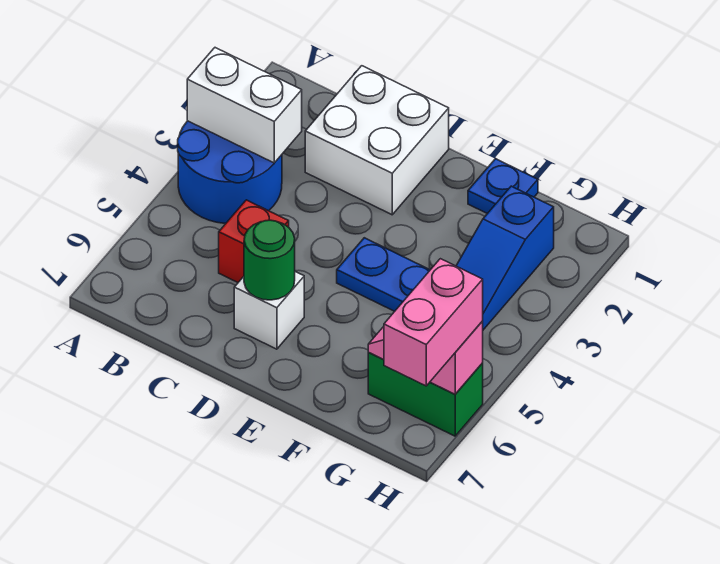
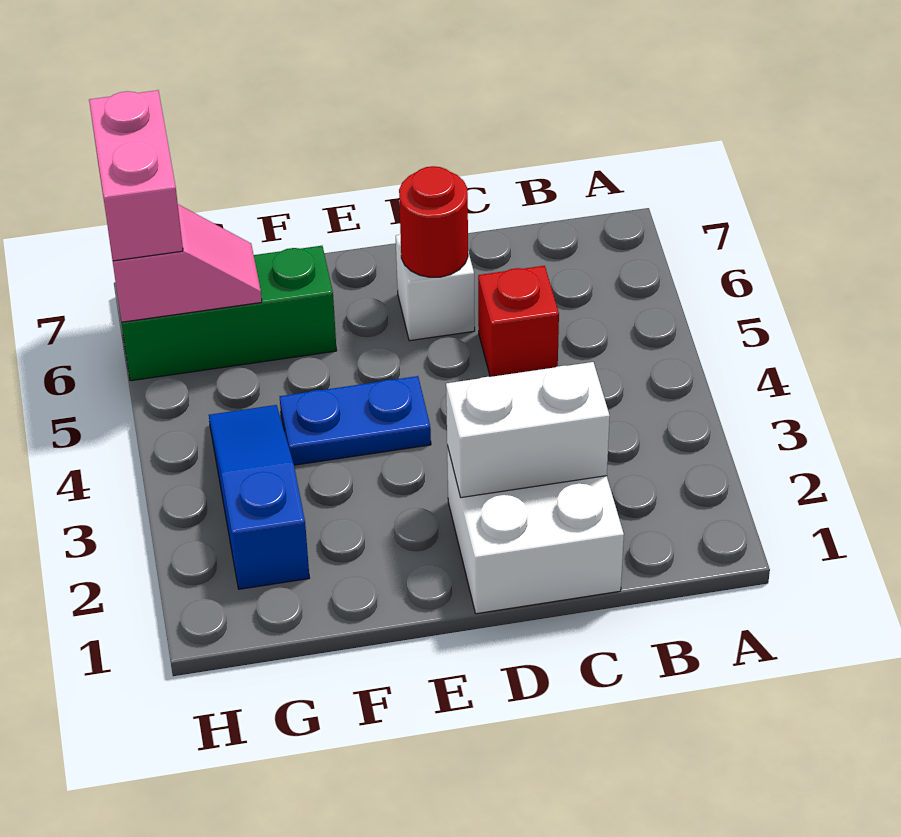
blue 2x2 round brick [178,121,282,223] -> none
white 1x2 brick [187,48,302,163] -> white 1x2 brick moved to [446,362,610,498]
green 1x1 round brick [244,220,295,300] -> red 1x1 round brick [399,166,468,277]
blue 1x1 plate [468,159,538,214] -> none
green 1x2 brick [368,353,483,436] -> green 1x3 brick [116,246,337,381]

